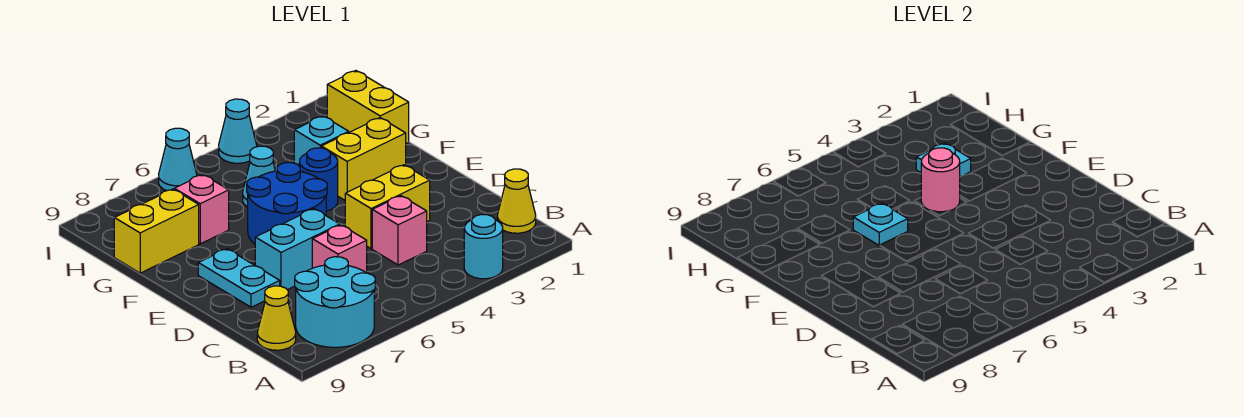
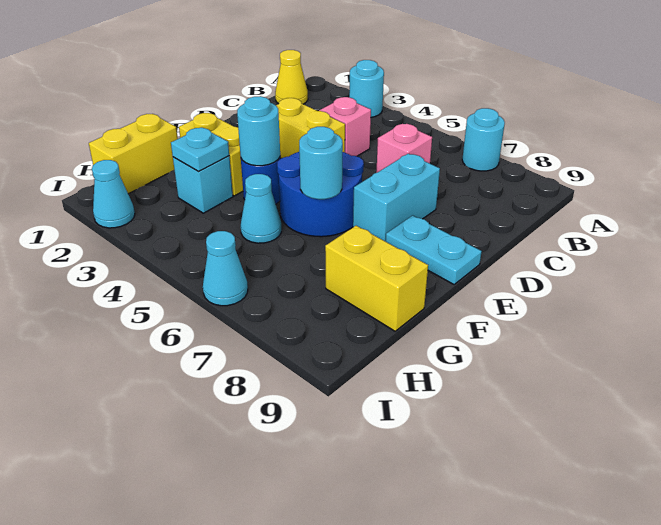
cyan 2x2 round brick [295,257,375,347] -> cyan 1x1 round brick [462,108,505,171]
yellow 1x1 cone [257,286,296,350] -> none
cyan 1x2 brick [255,209,340,290] -> cyan 1x2 brick turned to [353,154,440,241]
cyan 1x2 plate [198,249,280,307] -> cyan 1x2 plate turned to [386,215,482,284]
pink 1x1 round brick [921,148,960,212] -> cyan 1x1 round brick [237,96,280,166]
cyan 1x1 plate [853,203,908,245] -> cyan 1x1 round brick [299,127,343,199]
pink 1x1 brick [174,175,229,244] -> none
cyan 1x1 cone [219,99,257,163] -> cyan 1x1 cone moved to [92,160,135,228]

